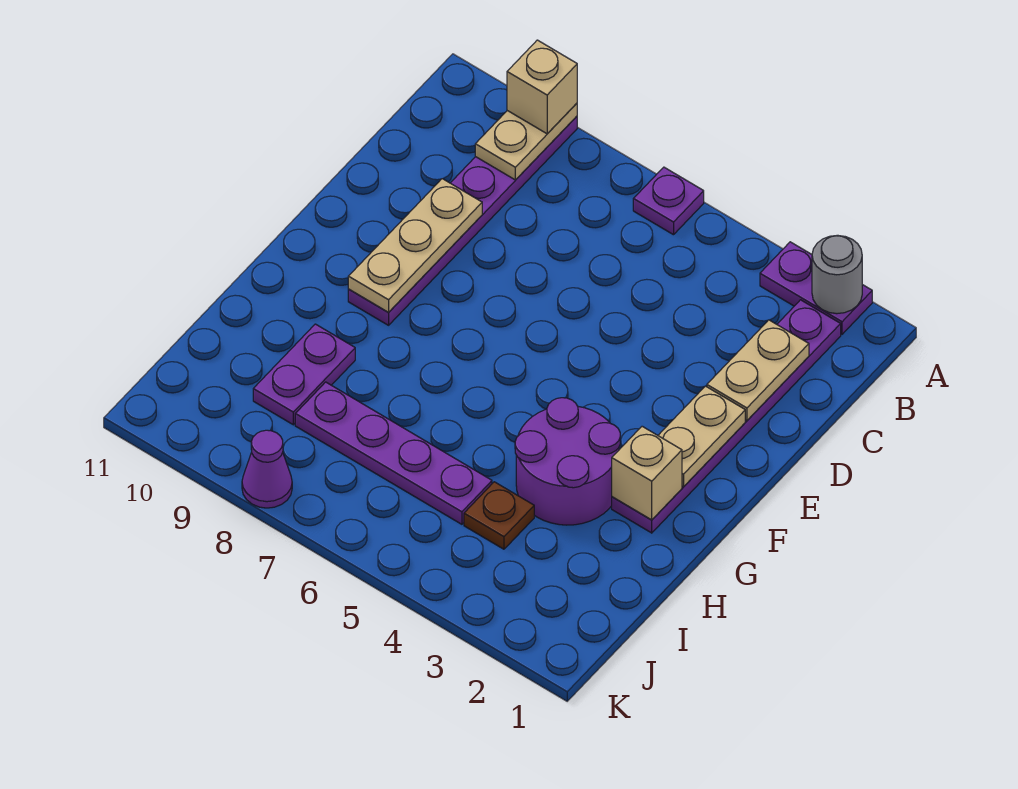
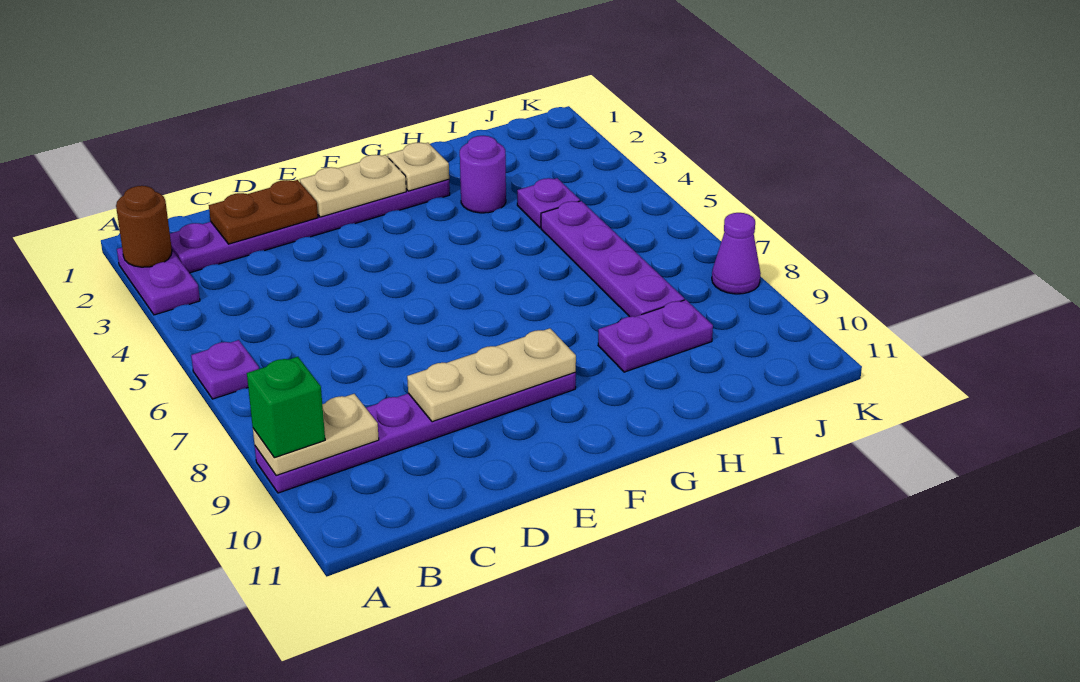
grey 1x1 round brick [812,235,862,314] -> brown 1x1 round brick [116,186,172,267]
tan 1x1 brick [507,40,577,134] -> green 1x1 brick [247,357,325,458]
tan 1x2 plate [707,320,809,421] -> brown 1x2 plate [209,180,318,244]
tan 1x1 brick [612,426,682,520] -> tan 1x1 plate [388,143,449,191]
purple 2x2 round brick [515,398,620,525] -> purple 1x1 round brick [460,136,506,213]
brown 1x1 plate [464,482,534,549] -> purple 1x1 plate [517,178,580,228]

